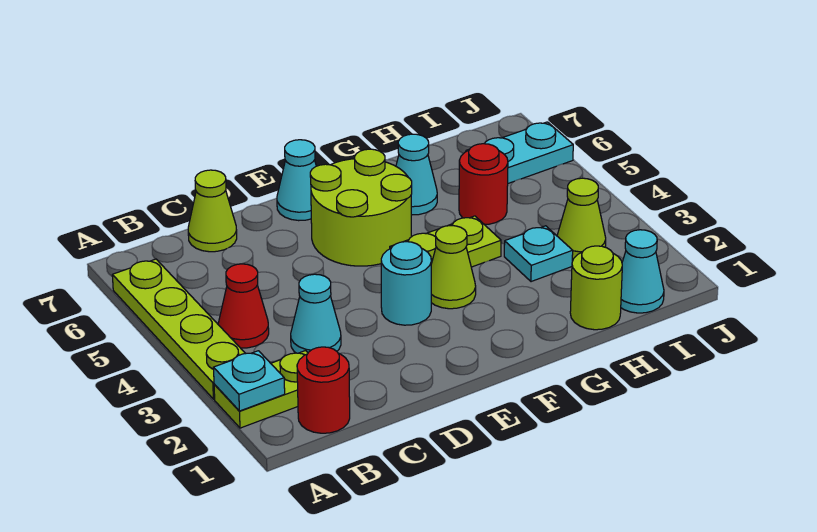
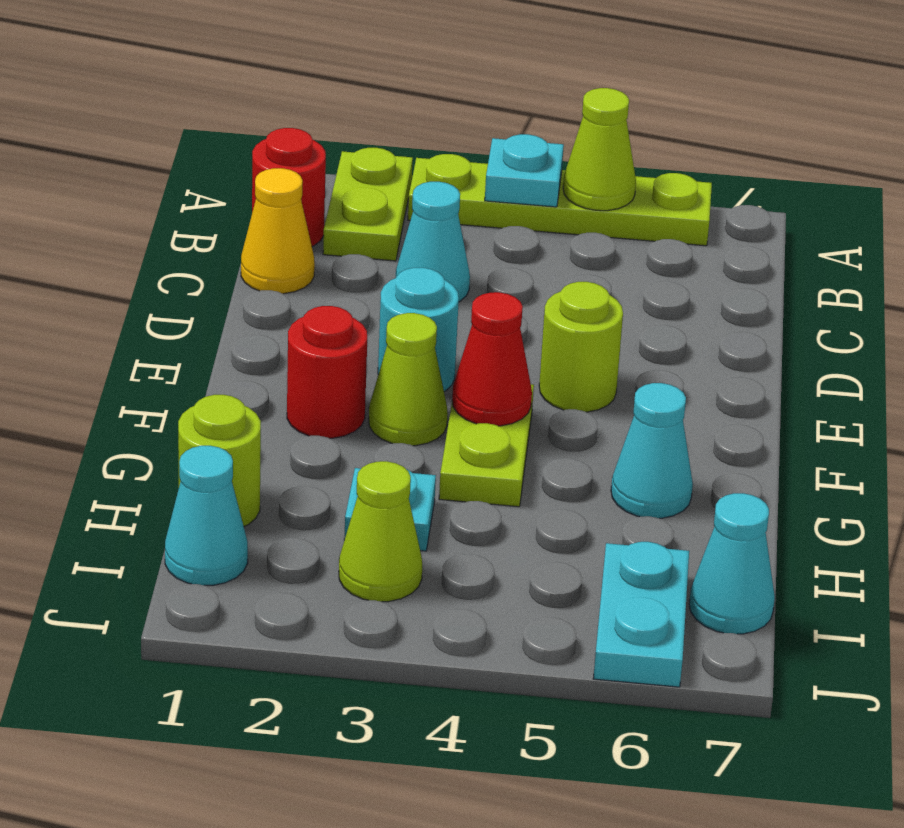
cyan 1x1 plate [213,351,285,411] -> cyan 1x1 plate moved to [485,134,564,207]
red 1x1 cone [218,264,269,348] -> red 1x1 cone moved to [452,292,532,426]
none -> yellow 1x1 cone [241,168,315,294]
lime 1x1 cone [188,170,237,252] -> lime 1x1 cone moved to [563,88,636,211]
lime 2x2 round brick [310,149,412,266] -> lime 1x1 round brick [539,282,623,412]
cyan 1x1 cone [277,140,316,221] -> cyan 1x1 cone moved to [689,493,775,634]
red 1x1 round brick [459,144,508,225] -> red 1x1 round brick moved to [287,306,367,438]

